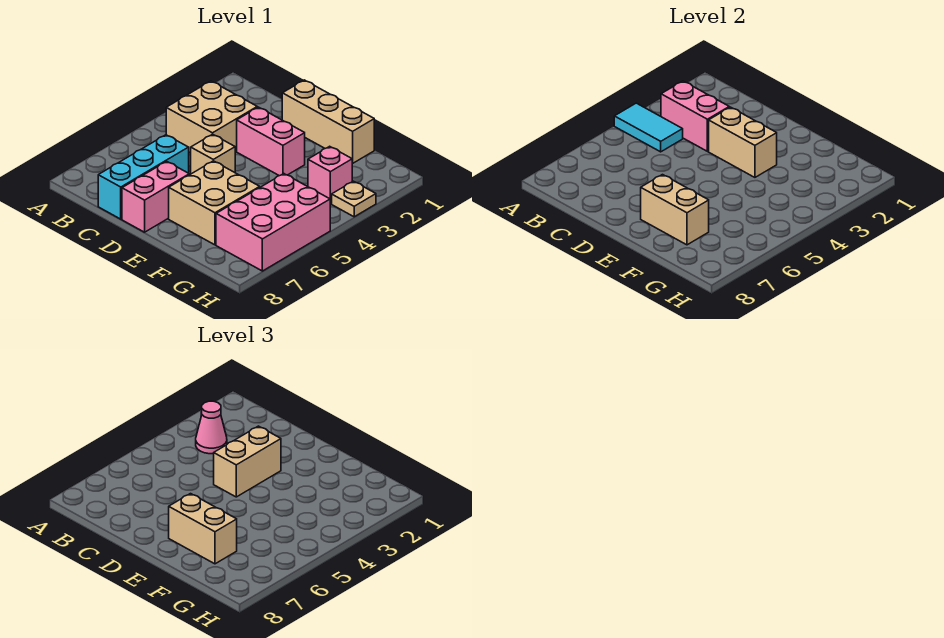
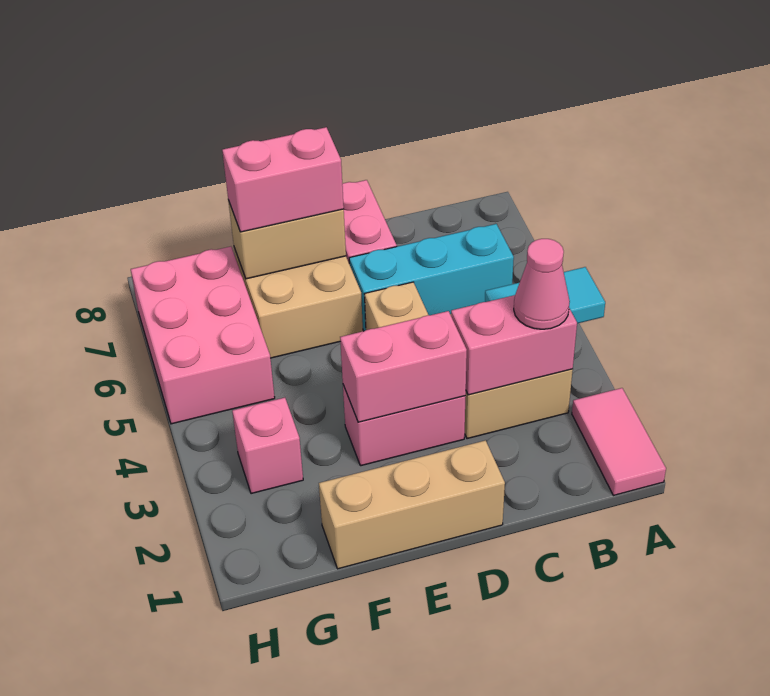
none -> pink 1x2 tile [572,388,666,495]
cyan 1x3 brick [98,135,189,219] -> cyan 1x3 brick turned to [349,224,514,331]
tan 1x2 brick [709,107,777,177] -> pink 1x2 brick [340,311,467,422]
tan 1x2 brick [214,426,281,497] -> none
tan 1x2 brick [169,494,237,564] -> pink 1x2 brick [222,127,344,232]
tan 1x1 plate [332,181,376,217] -> none

